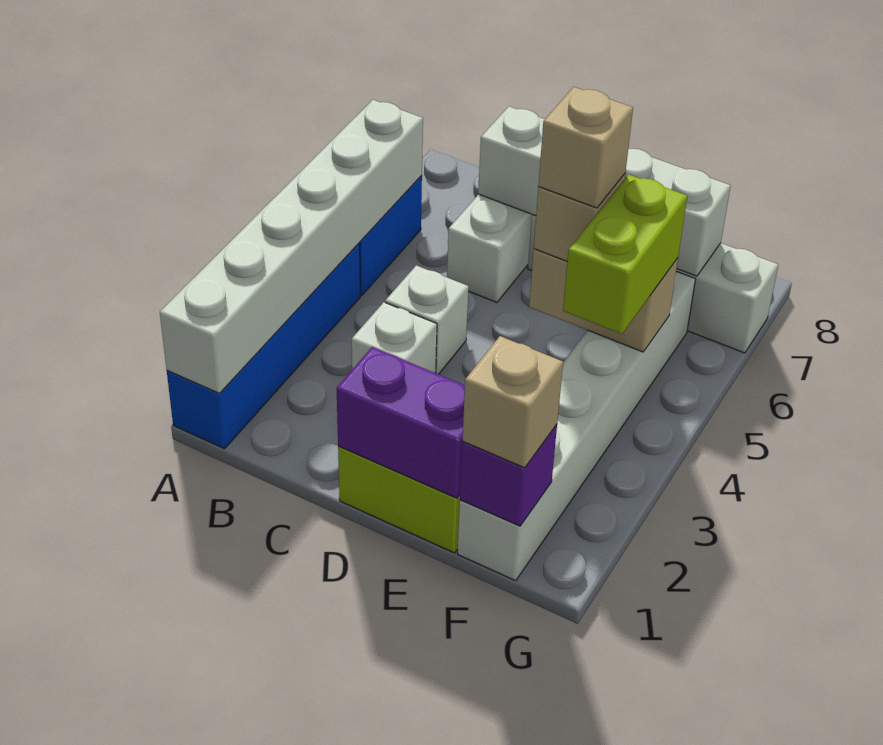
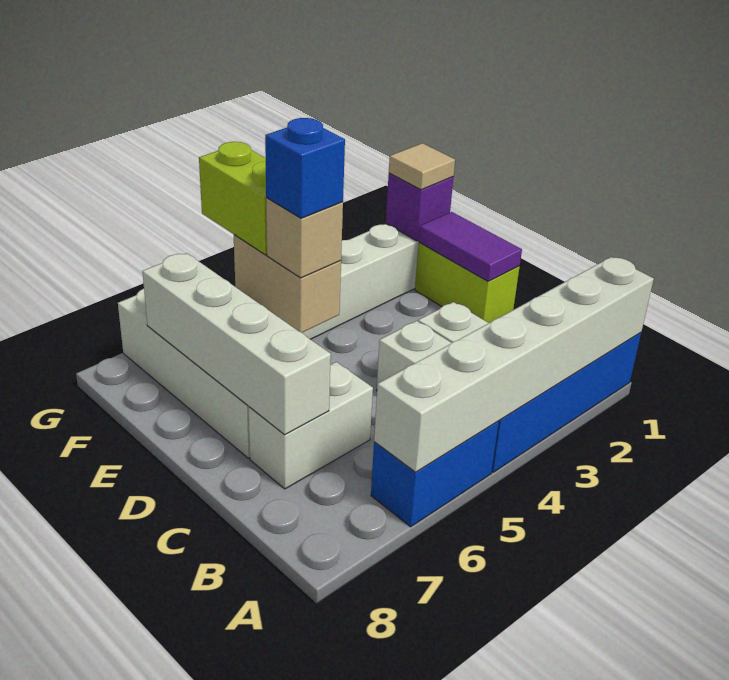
purple 1x2 brick [337,347,465,498] -> purple 1x2 tile [419,212,522,281]
tan 1x1 brick [538,87,633,208] -> blue 1x1 brick [265,118,345,218]
tan 1x1 brick [463,336,563,468] -> tan 1x1 tile [389,143,455,190]
lime 1x2 brick [563,174,687,334] -> lime 1x2 brick turned to [199,142,267,255]

